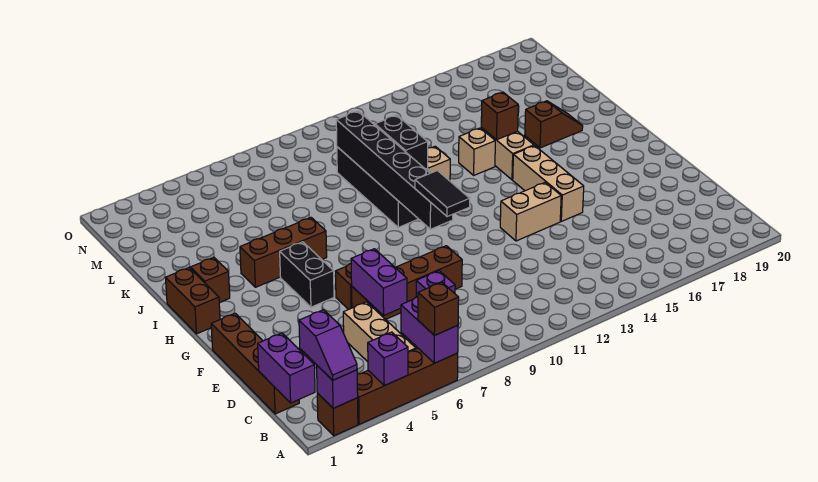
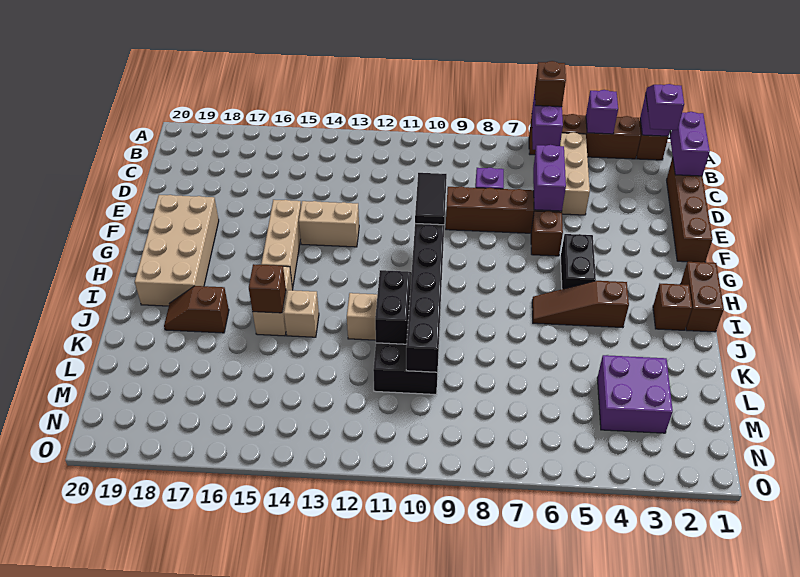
none -> tan 2x4 brick [135,195,219,306]
brown 1x3 brick [240,218,327,287] -> brown 1x3 slope [532,281,629,328]
none -> purple 2x2 brick [597,355,673,433]

